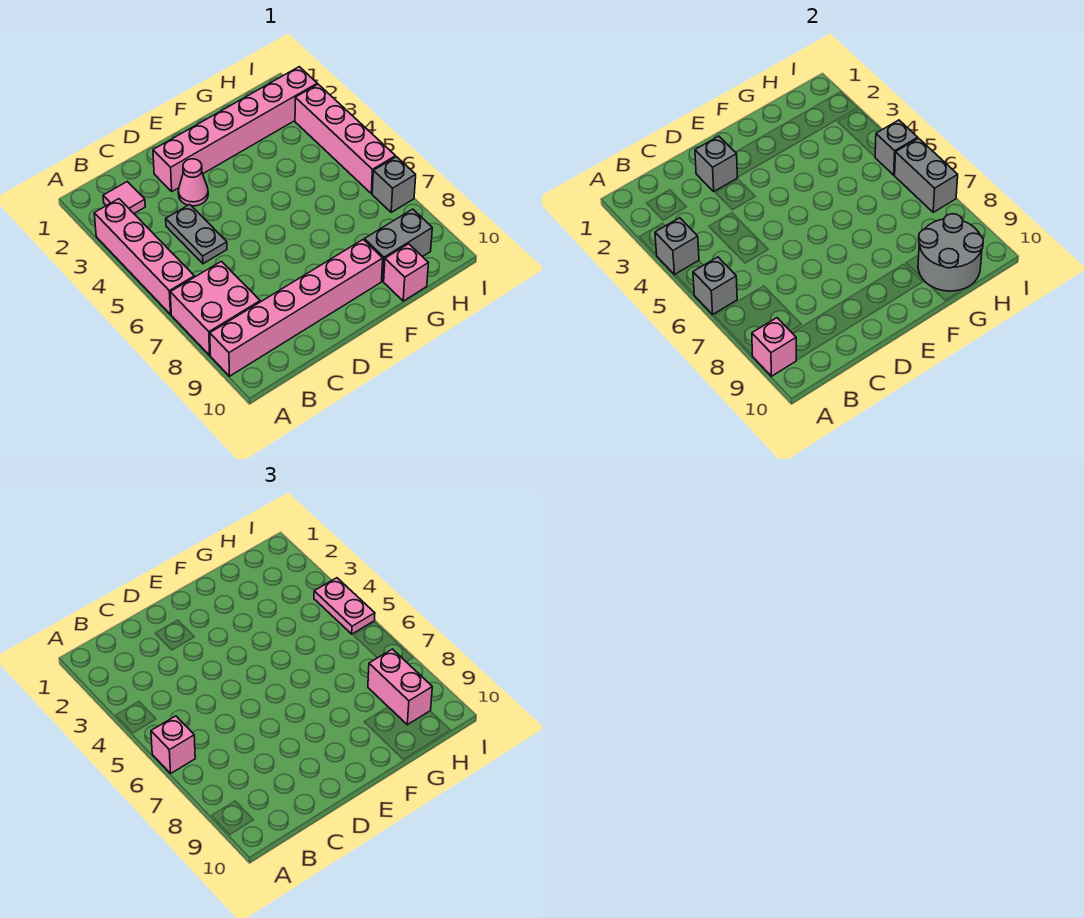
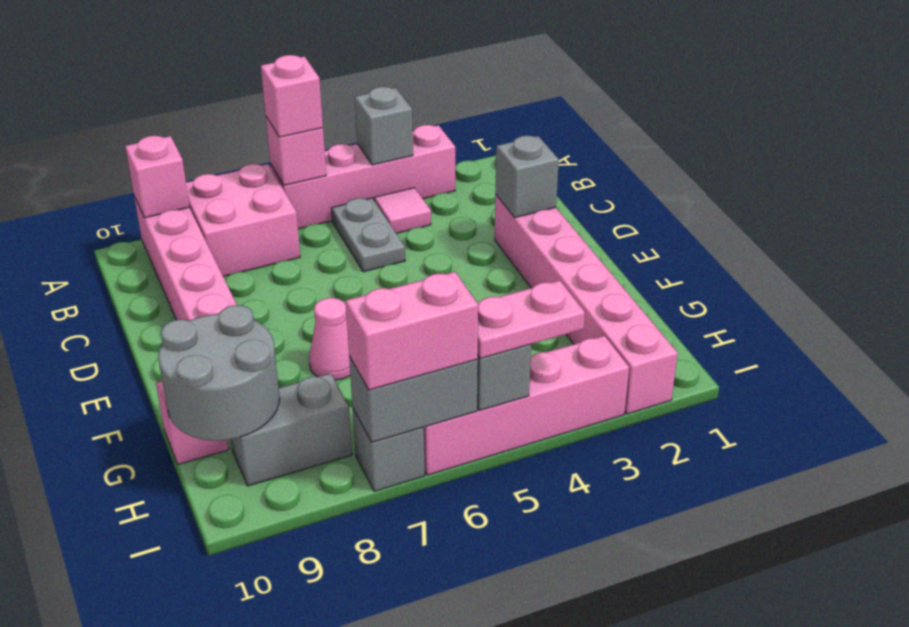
grey 1x1 brick [693,257,737,314] -> pink 1x1 brick [266,117,326,185]
pink 1x1 tile [103,182,145,213] -> pink 1x1 tile moved to [374,188,431,233]
grey 1x2 plate [166,204,227,264] -> grey 1x2 plate turned to [331,198,405,272]
pink 1x1 cone [178,159,208,206] -> pink 1x1 cone moved to [309,298,350,380]
grey 1x2 brick [364,209,432,281] -> grey 1x2 brick turned to [231,373,352,486]
pink 1x2 brick [368,649,432,725] -> pink 1x2 brick moved to [346,272,478,390]

